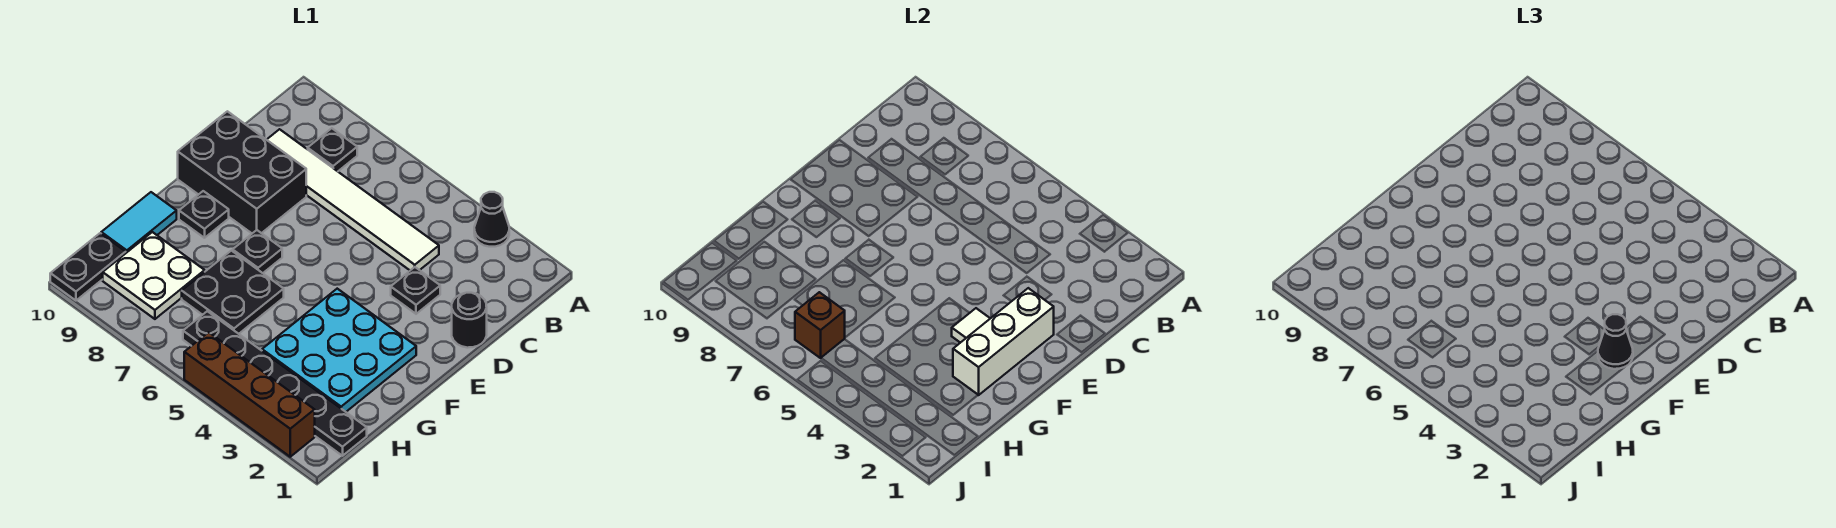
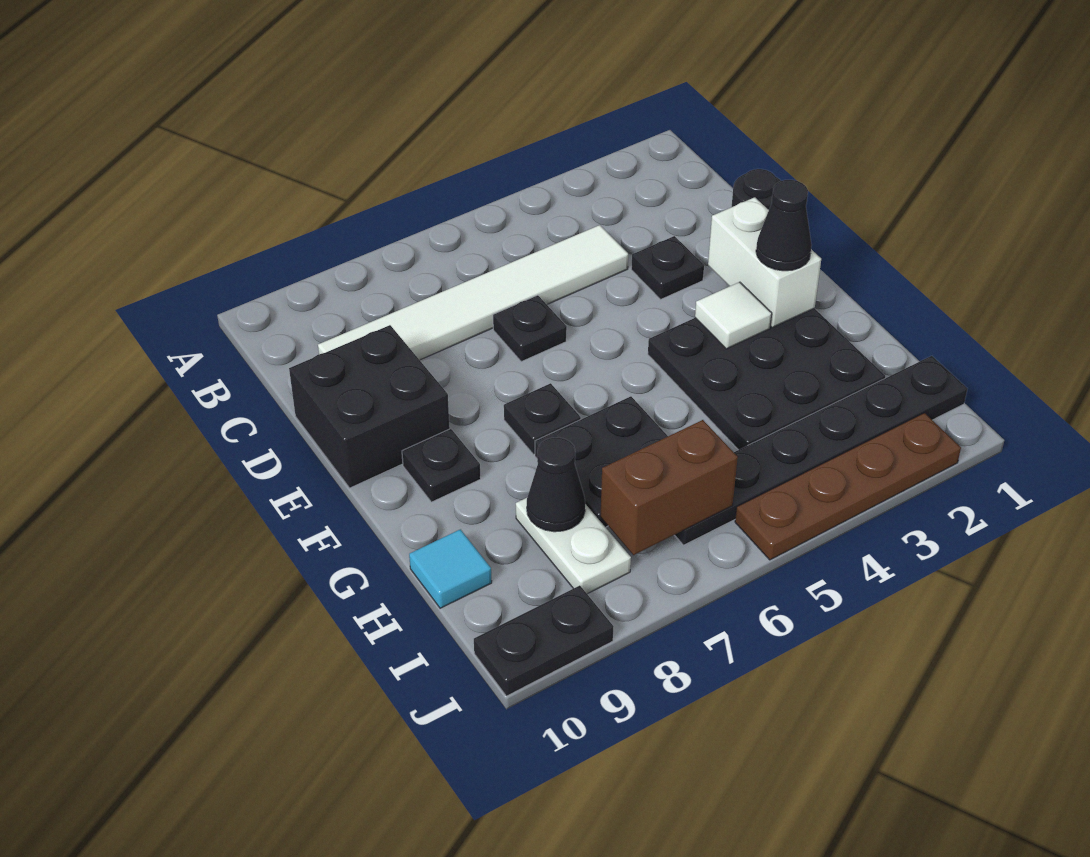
black 1x1 cone [474,192,509,247] -> black 1x1 cone moved to [527,437,585,532]
black 1x1 plate [308,128,357,171] -> black 1x1 plate moved to [493,295,567,362]
black 2x3 brick [178,111,306,233] -> black 2x2 brick [289,325,450,488]
white 1x3 brick [953,288,1054,395] -> white 1x2 brick [708,197,821,328]
cyan 3x3 plate [262,289,416,412] -> black 3x3 plate [648,308,885,450]
cyan 1x2 tile [101,192,177,253] -> cyan 1x1 tile [409,529,492,608]
white 2x2 plate [103,232,205,319] -> white 1x2 plate [516,498,631,594]
brown 1x1 brick [795,292,845,358] -> brown 1x2 brick [601,420,738,555]
black 1x2 plate [50,233,126,301] -> black 1x2 plate turned to [474,586,614,696]
brown 1x4 brick [184,332,315,457] -> brown 1x4 plate [735,413,961,560]

